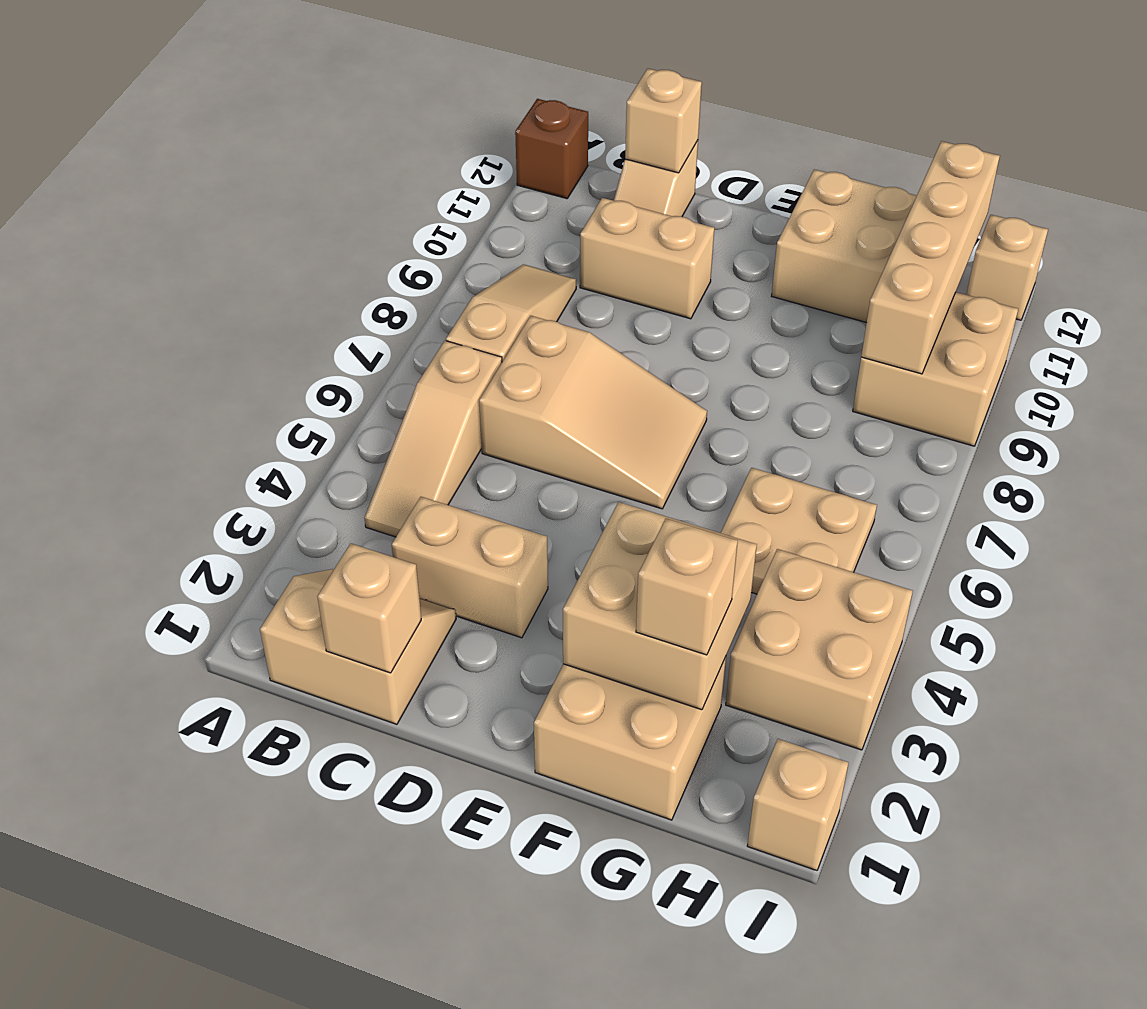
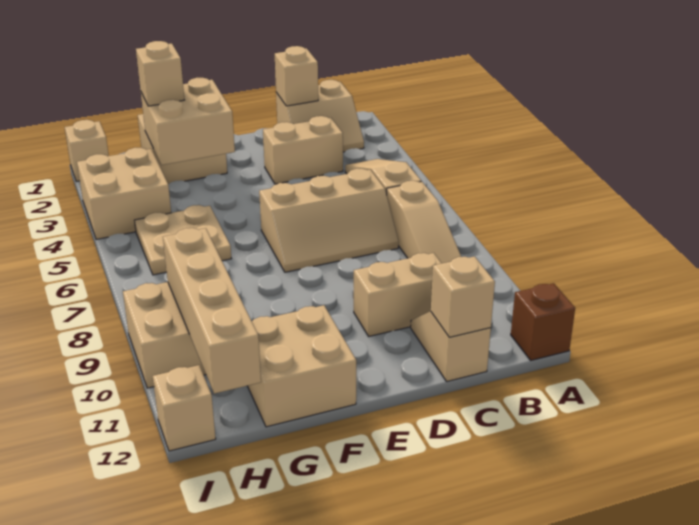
tan 2x3 slope [479,316,707,509] -> tan 2x3 slope turned to [259,169,399,272]

